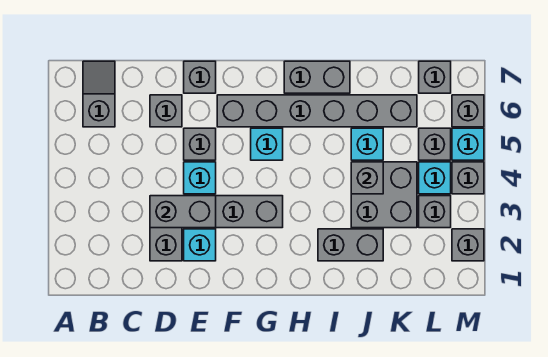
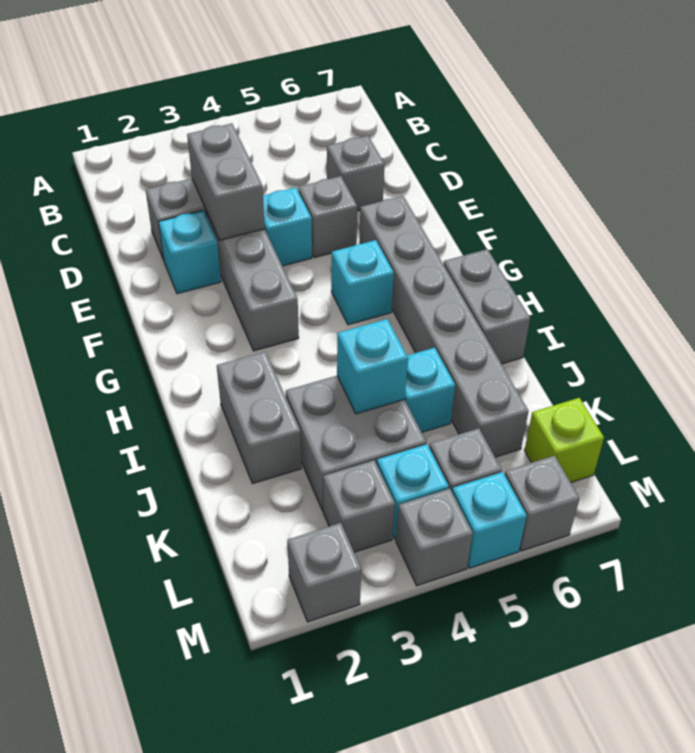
grey 1x2 slope [83,61,115,127] -> none
grey 1x1 brick [184,61,216,93] -> none
grey 1x1 brick [351,162,383,194] -> cyan 1x1 brick [337,319,408,414]
grey 1x1 brick [419,61,451,93] -> lime 1x1 brick [524,398,604,483]

